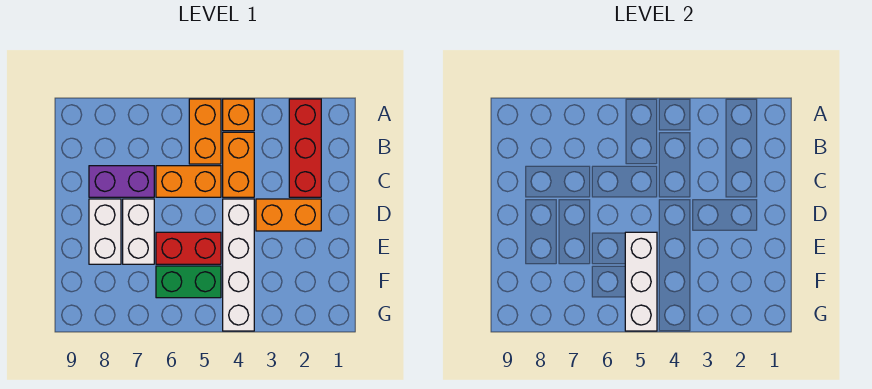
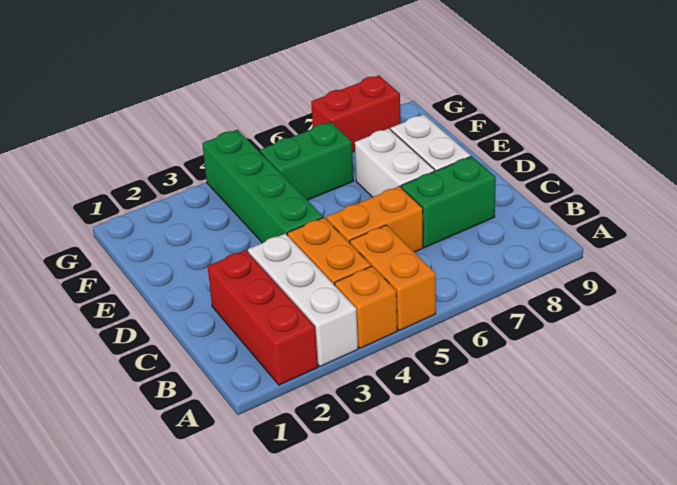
purple 1x2 brick [89,166,154,197] -> green 1x2 brick [401,156,496,247]
orange 1x2 brick [256,199,321,231] -> none
white 1x4 brick [223,199,254,331] -> green 1x4 brick [202,130,323,243]
red 1x2 brick [156,232,221,264] -> red 1x2 brick moved to [311,75,401,152]
white 1x3 brick [625,232,657,331] -> white 1x3 brick moved to [248,234,358,366]

